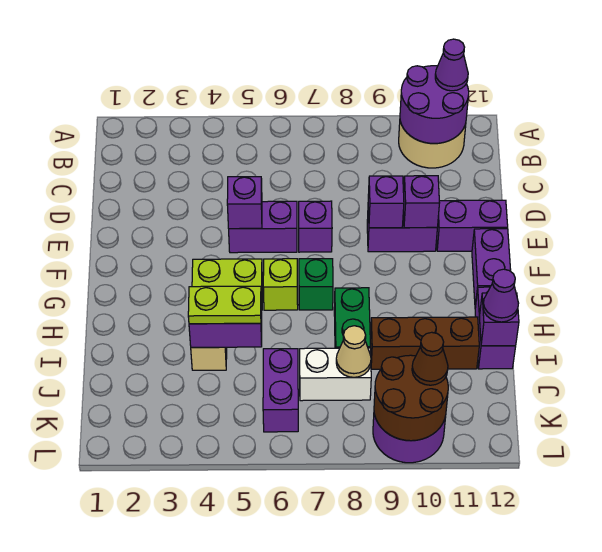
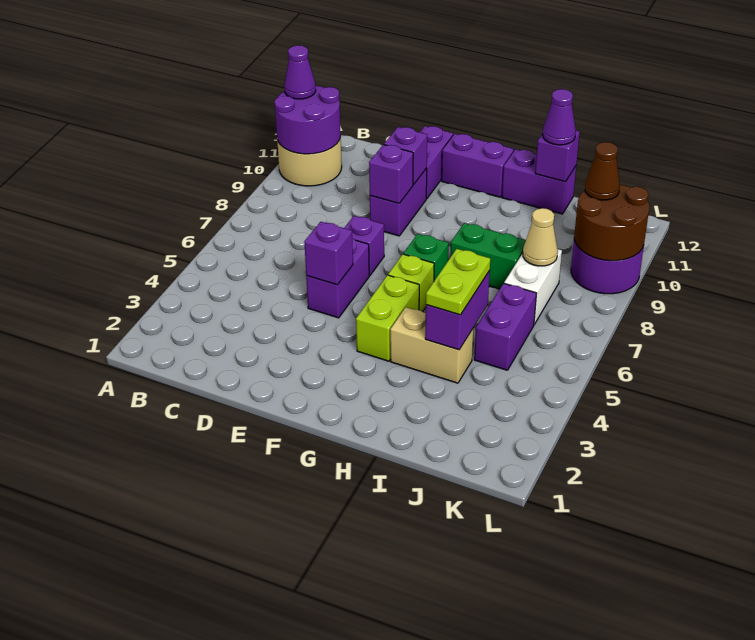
brown 1x3 brick [370,317,479,369] -> none
purple 1x2 brick [263,349,298,432] -> purple 1x2 brick turned to [474,284,536,370]

